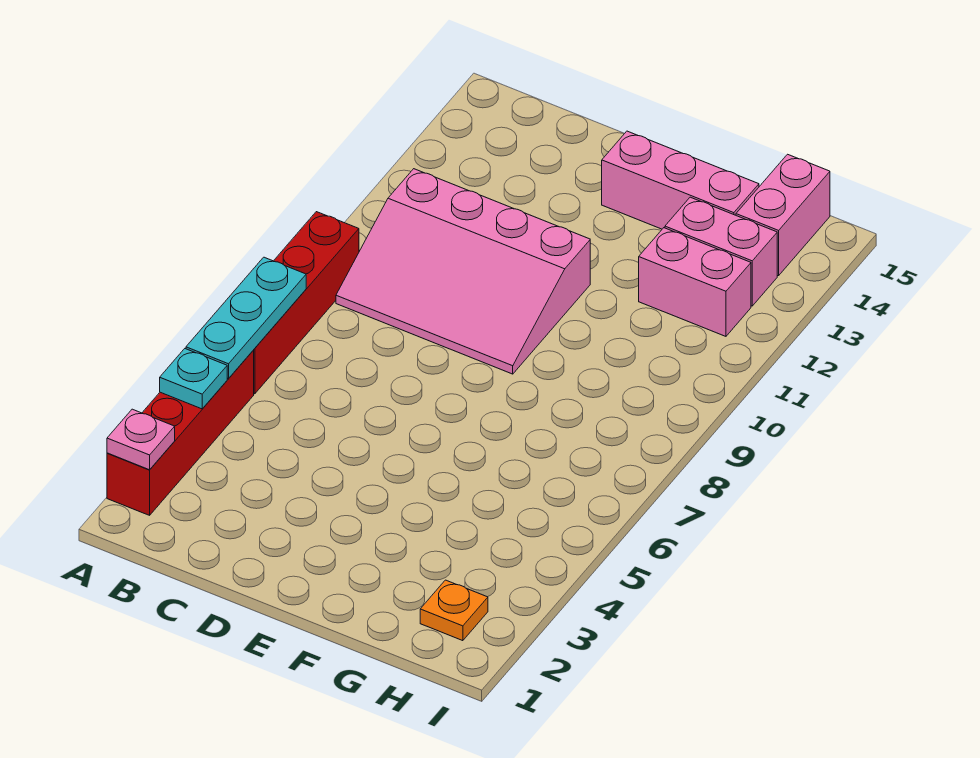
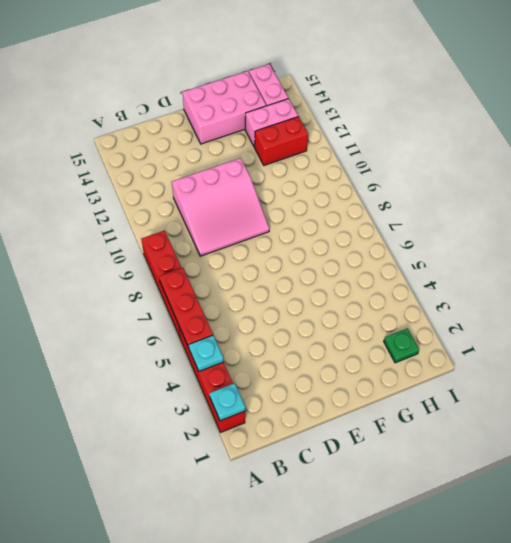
pink 1x1 plate [107,409,175,470] -> cyan 1x1 plate [210,383,245,421]
cyan 1x3 plate [186,257,306,379] -> red 1x3 plate [159,268,213,348]
pink 3x4 slope [336,169,590,374] -> pink 3x3 slope [172,158,269,256]
pink 1x3 brick [602,131,759,229] -> pink 2x3 brick [183,71,266,144]
pink 1x2 brick [639,228,751,336] -> red 1x2 brick [255,116,308,165]
orange 1x1 plate [420,580,488,641] -> green 1x1 plate [384,328,419,363]

